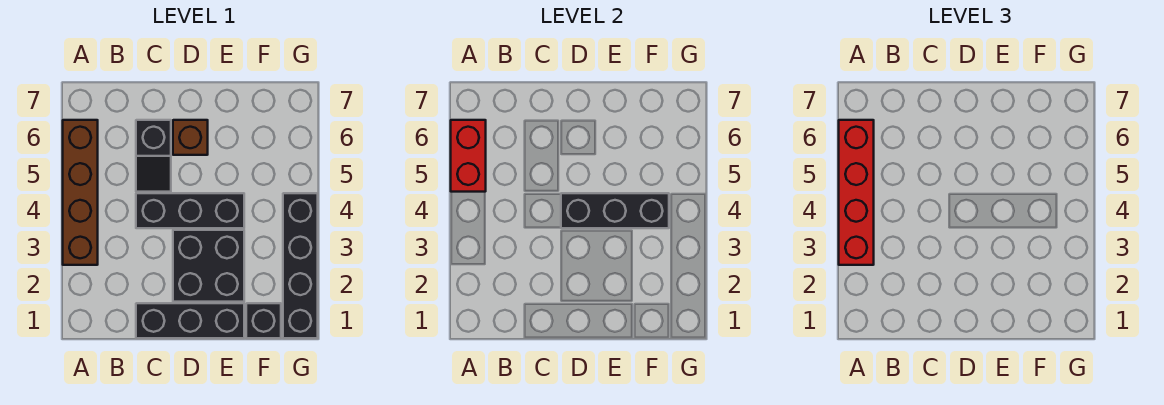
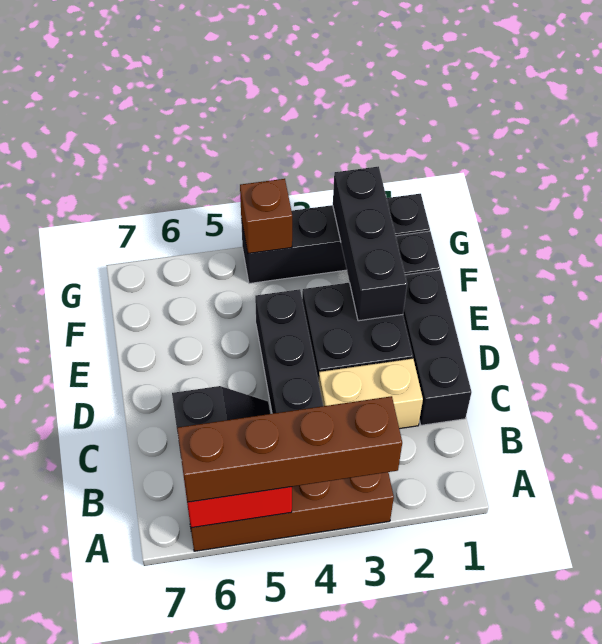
red 1x4 brick [839,120,874,265] -> brown 1x4 brick [177,396,402,502]
none -> tan 1x2 brick [319,358,423,429]
black 1x3 brick [561,193,669,228] -> black 1x3 brick moved to [333,166,407,321]
brown 1x1 brick [173,120,208,155] -> brown 1x1 brick moved to [240,179,292,254]

